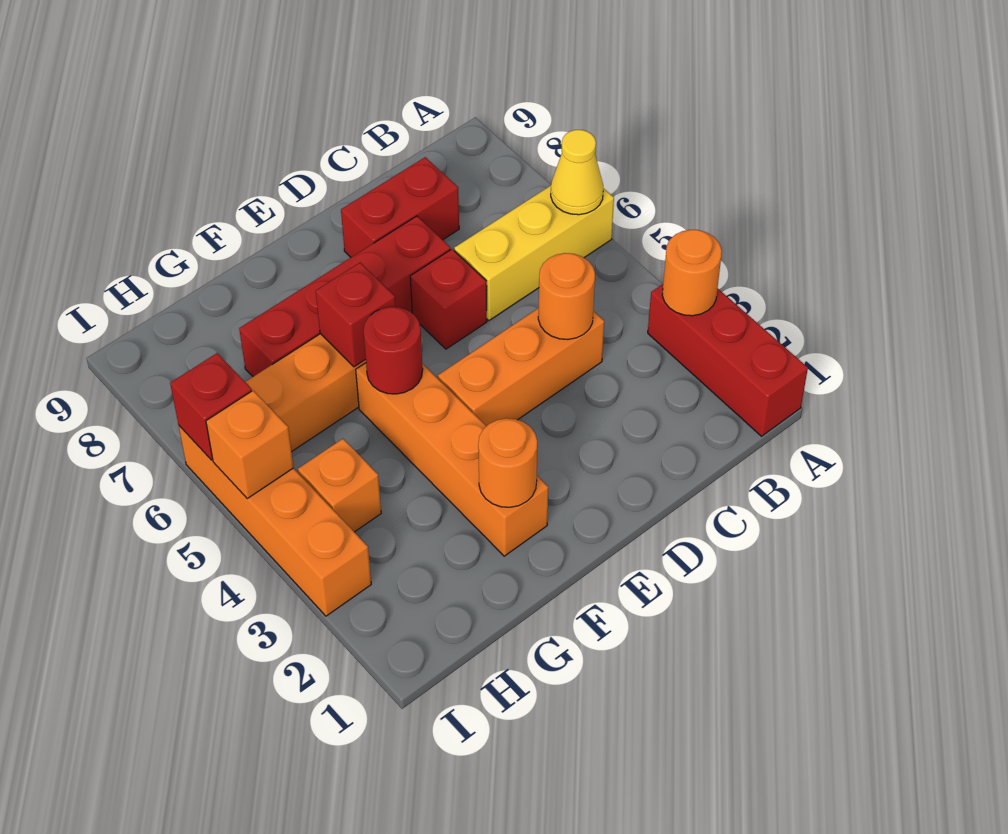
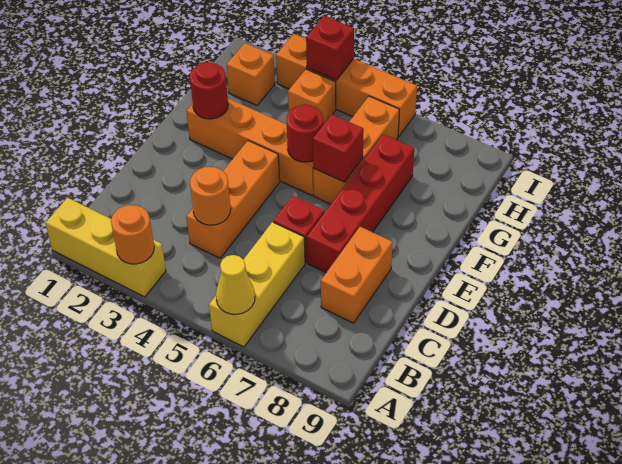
red 1x3 brick [648,284,808,436] -> yellow 1x3 brick [45,198,166,297]
red 1x2 brick [341,157,459,257] -> orange 1x2 brick [321,227,393,323]
orange 1x1 round brick [478,418,537,507] -> red 1x1 round brick [190,62,228,119]
orange 1x1 brick [206,391,294,498] -> orange 1x1 brick moved to [226,43,275,105]
red 1x1 brick [170,353,252,460] -> red 1x1 brick moved to [306,16,354,80]

